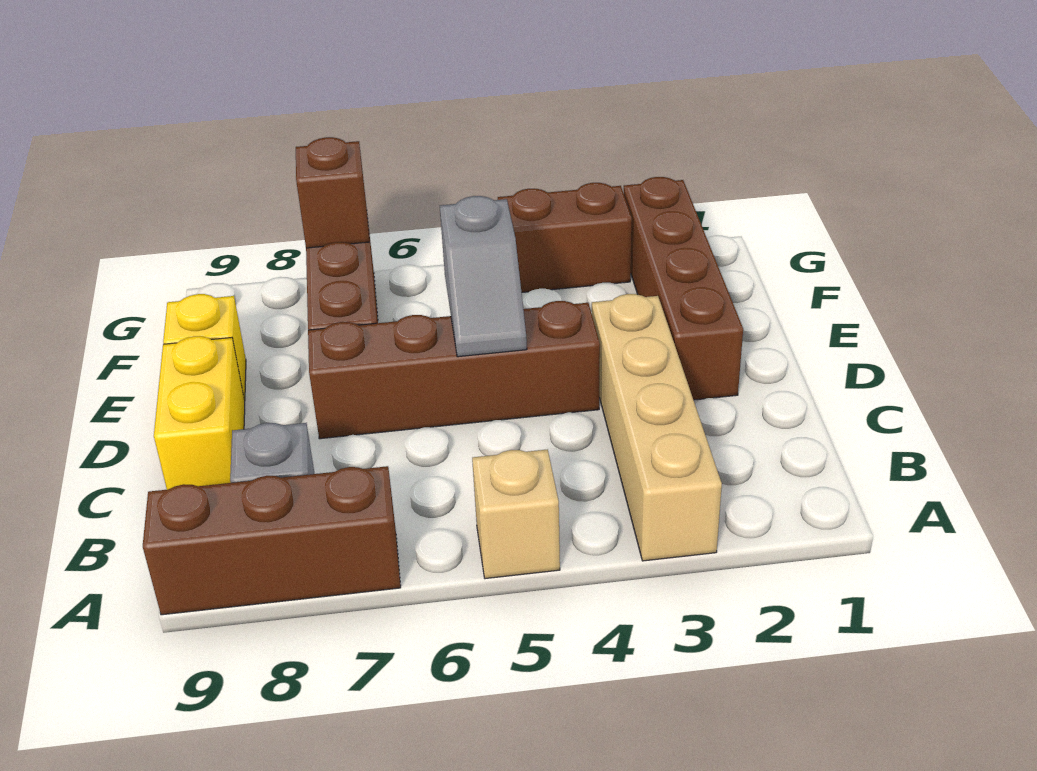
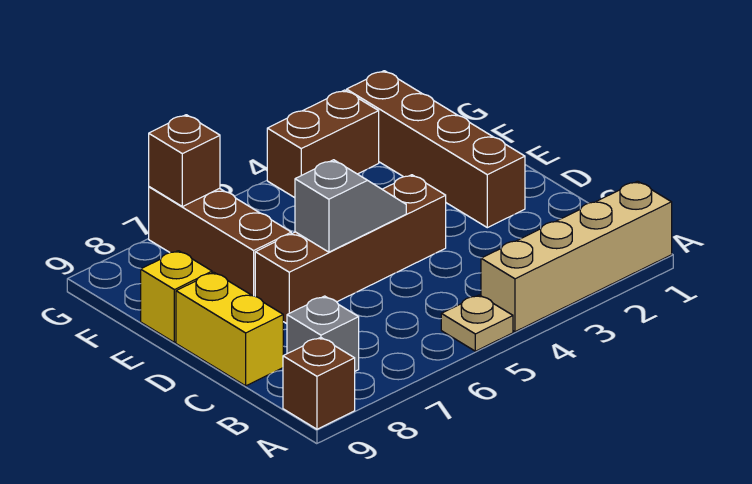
tan 1x4 brick [592,294,722,561] -> tan 1x4 brick turned to [481,181,672,332]
tan 1x1 brick [472,449,560,579] -> tan 1x1 plate [441,295,513,351]
brown 1x3 brick [143,466,401,615] -> brown 1x1 brick [283,337,355,429]
grey 1x2 slope [440,196,527,357] -> grey 1x2 slope turned to [295,160,406,252]

